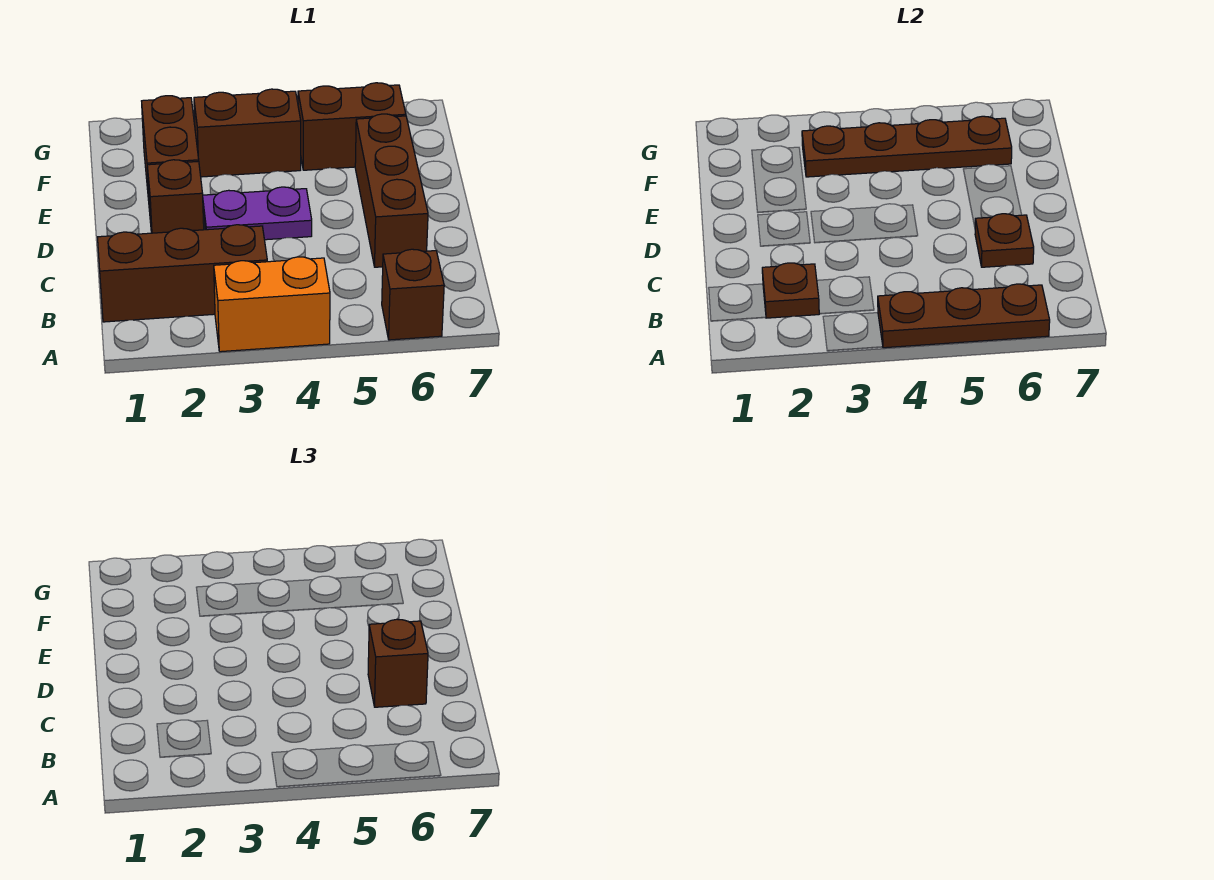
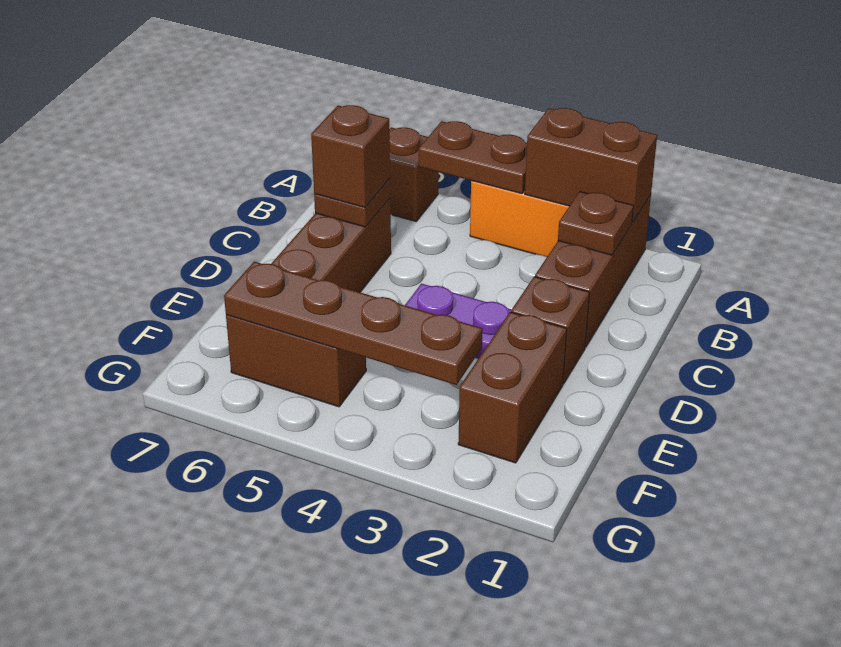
brown 1x3 plate [878,284,1050,348] -> brown 1x2 plate [419,121,527,194]
brown 1x3 brick [98,225,267,322] -> brown 1x3 brick turned to [535,194,651,347]
brown 1x2 brick [194,89,301,177] -> brown 1x2 brick moved to [525,108,657,223]

